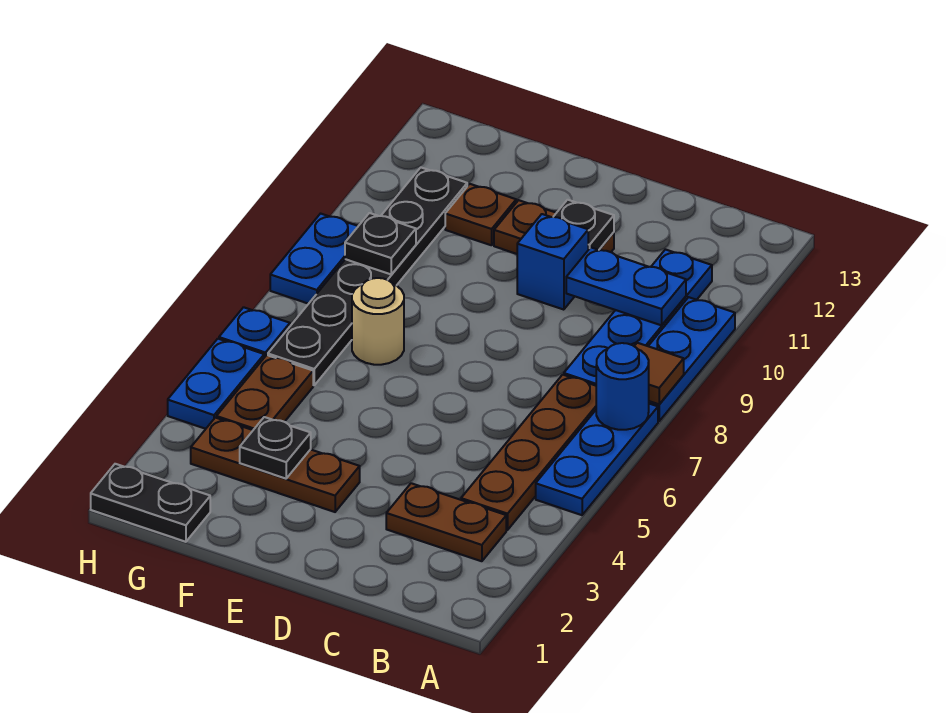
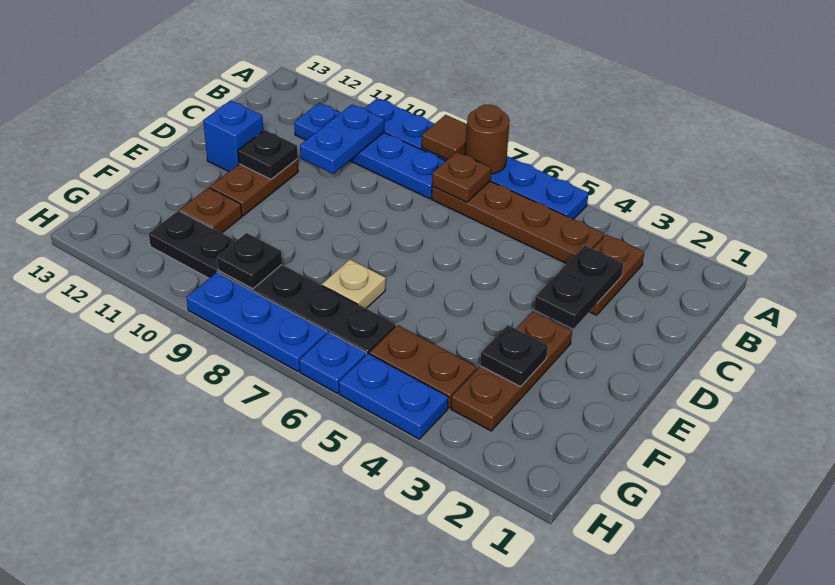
blue 1x1 round brick [596,343,649,430] -> brown 1x1 round brick [465,104,510,174]
none -> brown 1x1 plate [432,152,491,202]
blue 1x1 brick [517,214,588,310] -> blue 1x1 brick moved to [203,100,263,171]
tan 1x1 round brick [352,278,404,365] -> tan 1x1 plate [322,259,386,308]
black 1x2 plate [91,464,210,542] -> black 1x2 plate moved to [534,245,623,329]
blue 1x2 plate [270,214,358,304] -> blue 1x3 plate [187,272,327,371]

